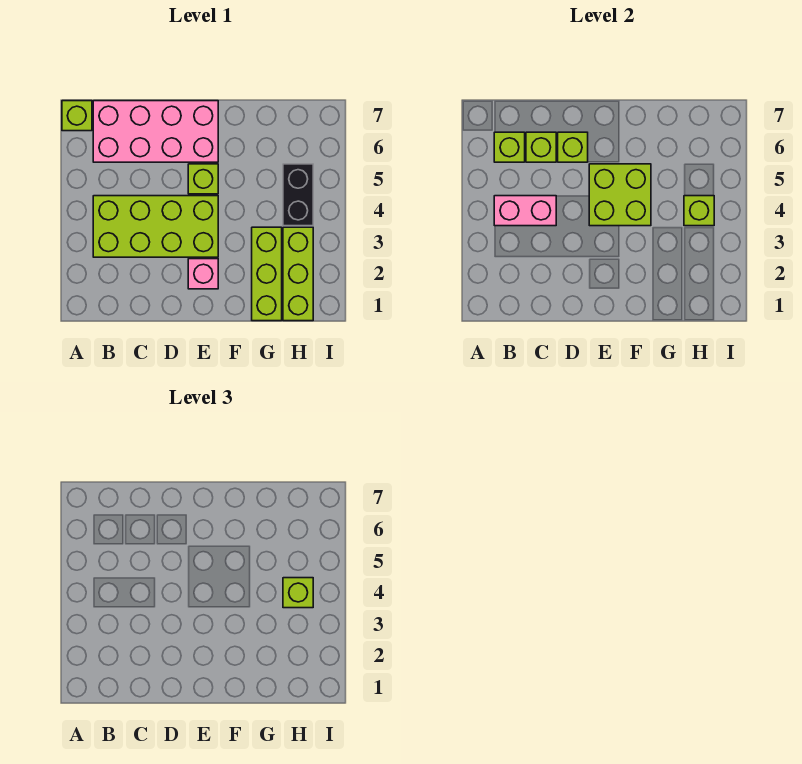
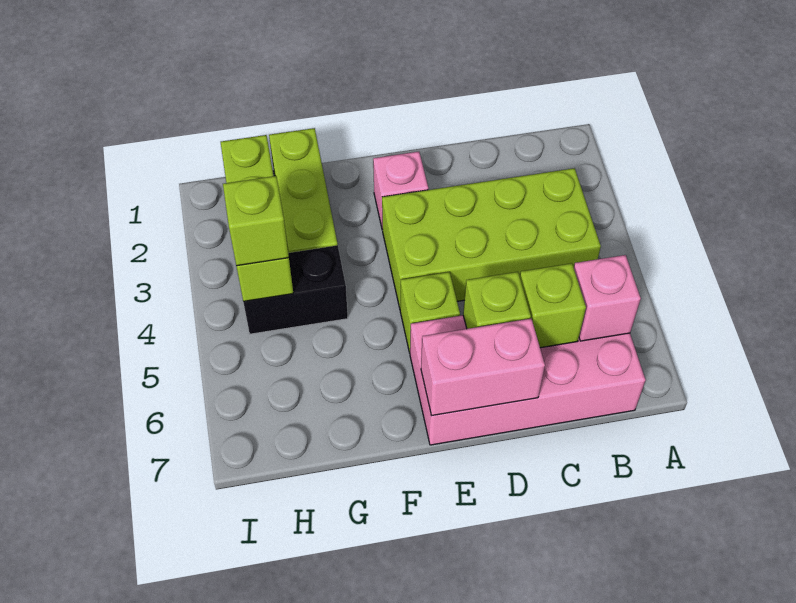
lime 1x1 brick [62,101,92,131] -> none
pink 1x2 brick [494,196,556,226] -> pink 1x2 brick moved to [421,319,545,416]
lime 1x1 brick [494,132,525,162] -> pink 1x1 brick [574,255,641,341]
lime 2x2 brick [589,164,651,226] -> none
black 1x2 brick [283,164,313,226] -> black 1x2 brick turned to [243,245,348,334]

